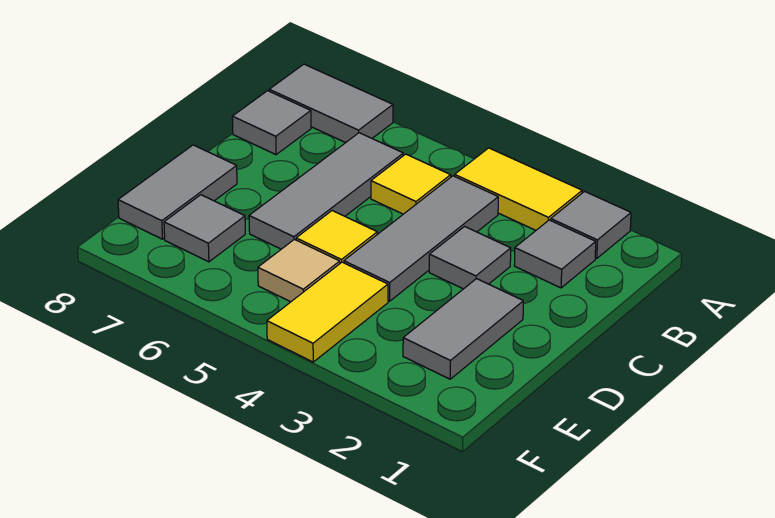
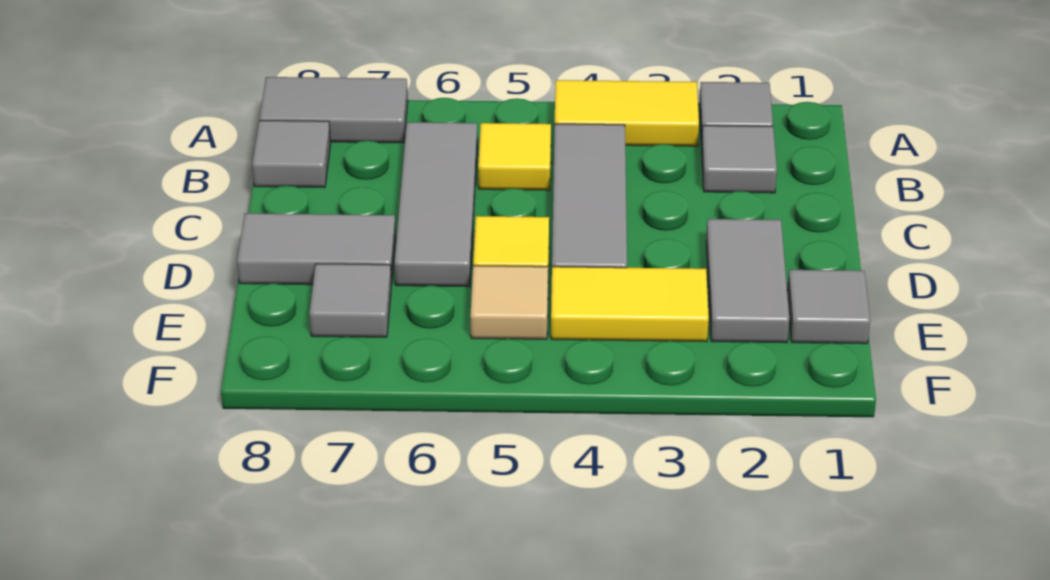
grey 1x1 tile [429,227,511,289] -> grey 1x1 tile moved to [787,270,870,344]
grey 1x2 tile [118,145,237,239] -> grey 1x2 tile turned to [237,213,396,285]
yellow 1x2 tile [267,262,388,362] -> yellow 1x2 tile turned to [551,267,709,342]

